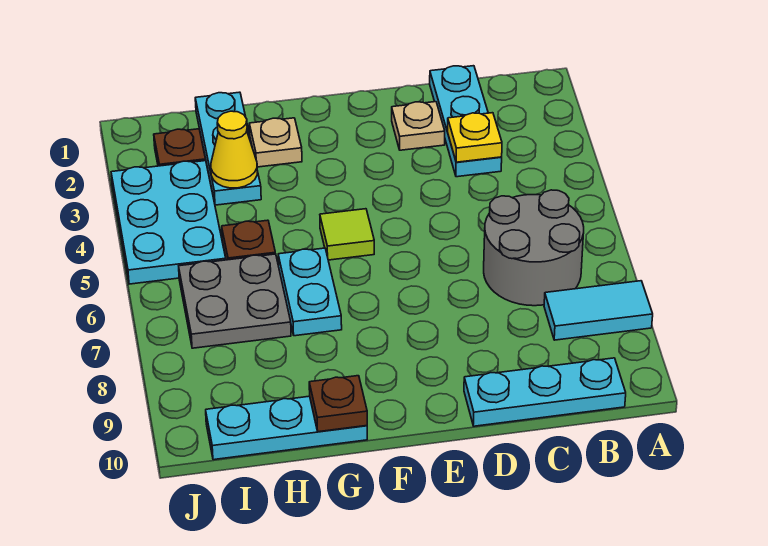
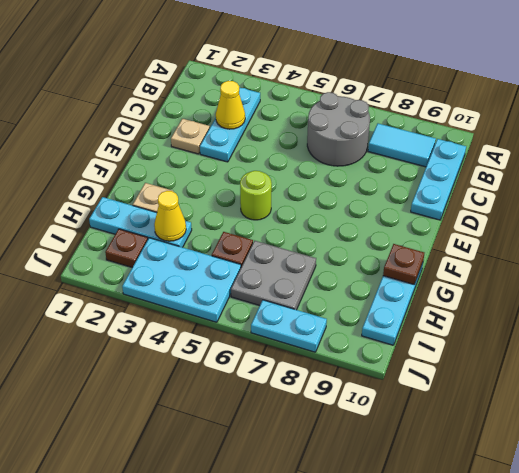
cyan 1x2 tile [544,281,653,340] -> cyan 1x2 tile turned to [368,123,436,167]
cyan 1x3 plate [430,66,502,177] -> cyan 1x3 plate turned to [200,87,260,162]
yellow 1x1 plate [448,113,502,162] -> yellow 1x1 cone [216,81,245,129]
lime 1x1 tile [320,209,374,260] -> lime 1x1 round brick [240,171,272,220]
cyan 1x2 plate [278,248,342,336] -> cyan 1x2 plate moved to [251,300,327,352]

